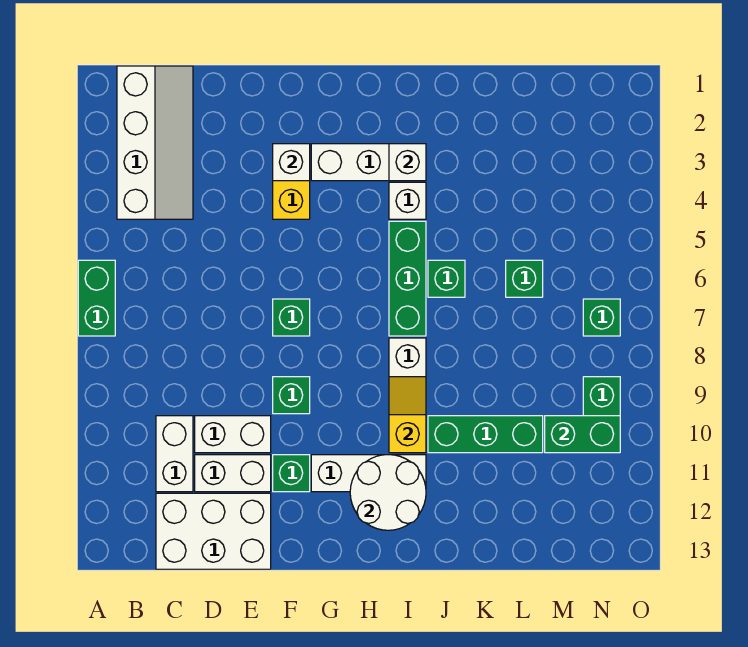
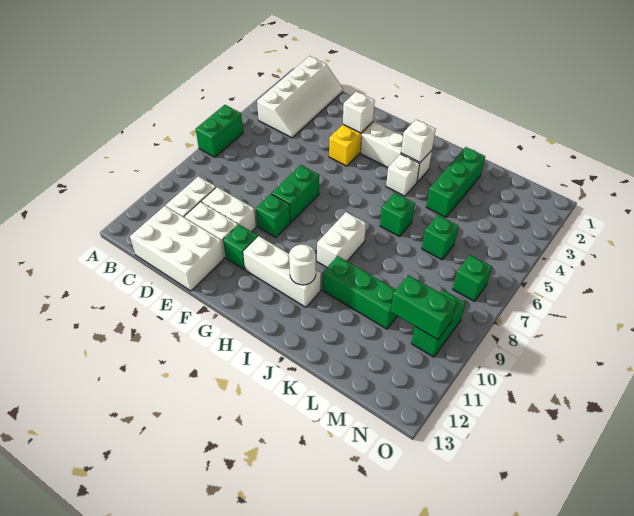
green 1x1 brick [273,299,310,336] -> green 1x2 brick [272,165,319,222]
white 2x2 round brick [350,455,426,530] -> white 1x1 round brick [289,244,316,285]
green 1x3 brick [389,221,426,336] -> green 1x3 brick moved to [426,147,485,217]
yellow 1x2 slope [389,377,426,453] -> none

